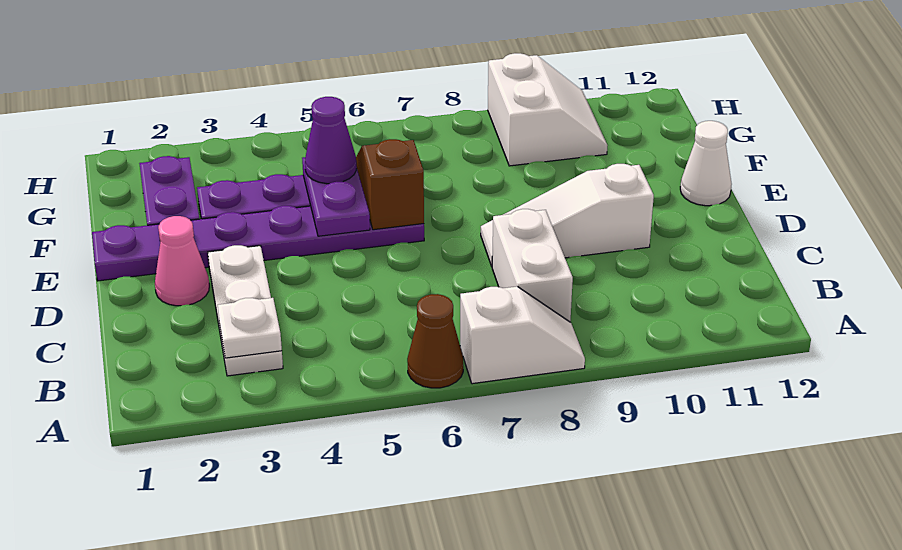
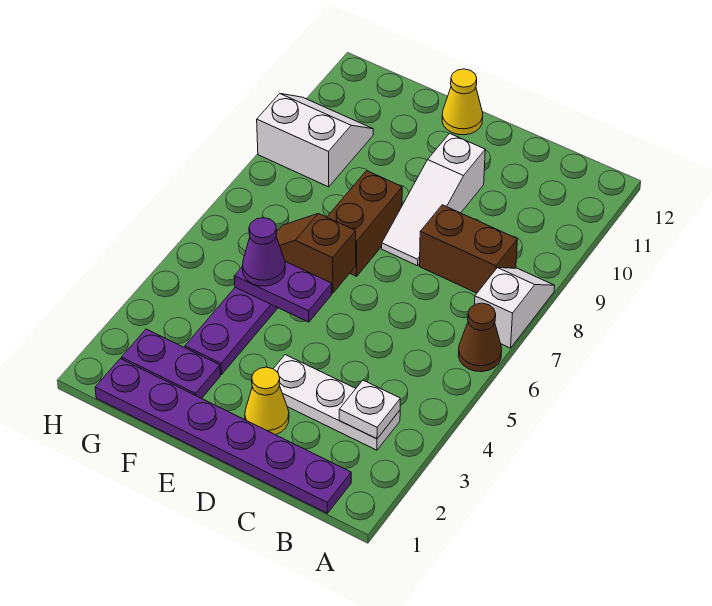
white 1x2 brick [492,209,573,322] -> brown 1x2 brick [420,205,517,293]
pink 1x1 cone [155,216,209,306] -> yellow 1x1 cone [245,367,289,435]
purple 1x6 plate [92,206,424,281] -> purple 1x6 plate turned to [95,359,351,513]
none -> brown 1x2 brick [327,171,402,276]
white 1x1 cone [680,121,732,206] -> yellow 1x1 cone [442,69,483,135]

